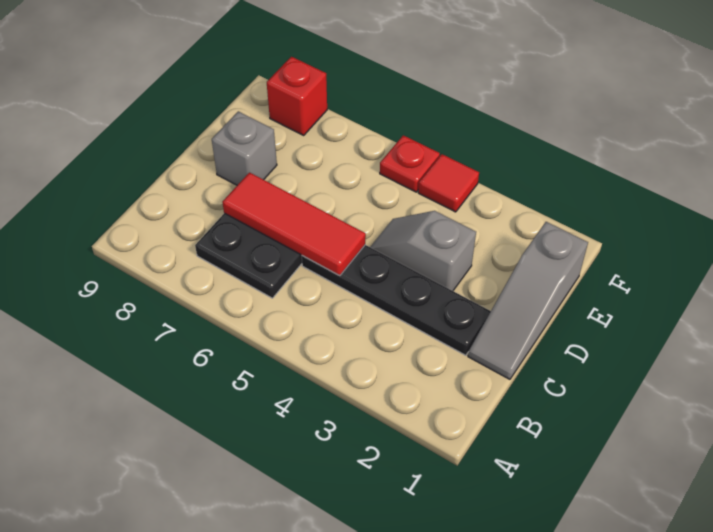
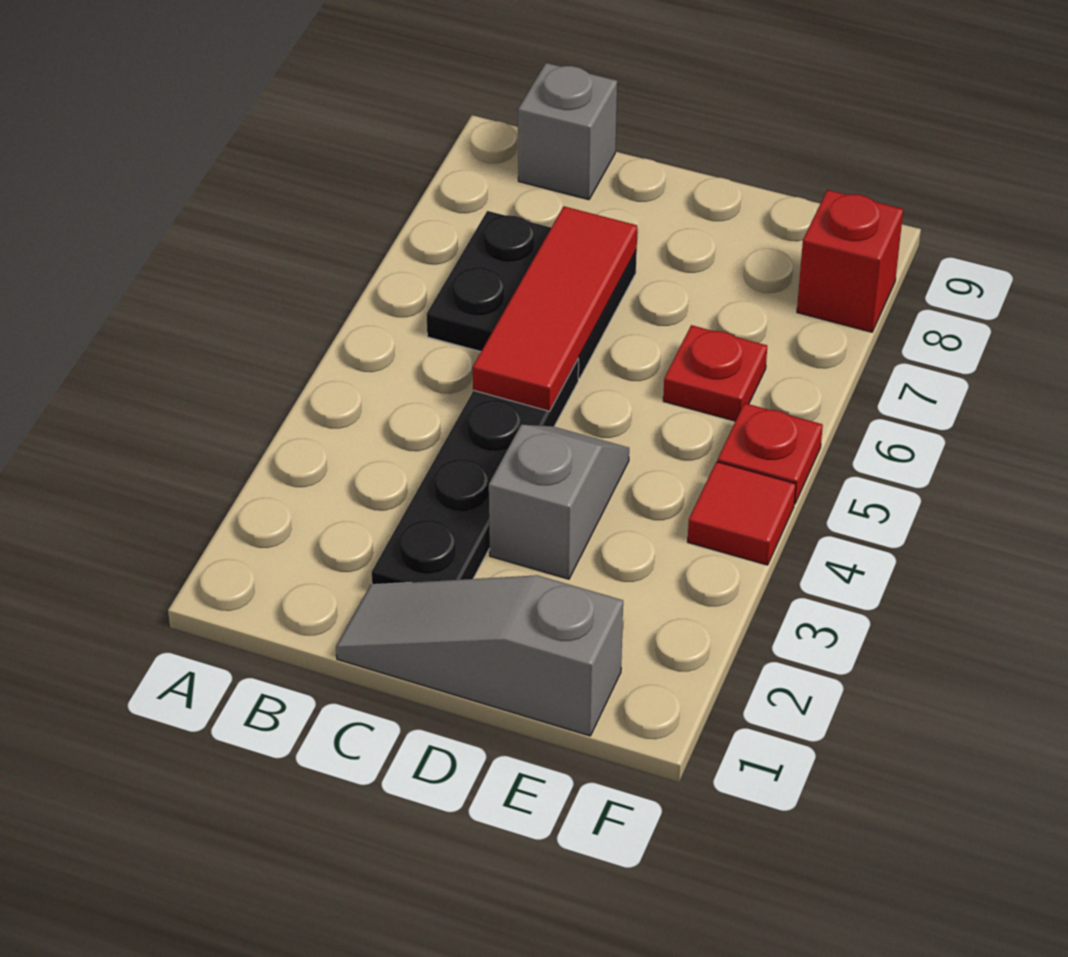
grey 1x1 brick [212,111,277,185] -> grey 1x1 brick moved to [518,63,617,200]
none -> red 1x1 plate [663,325,767,421]

